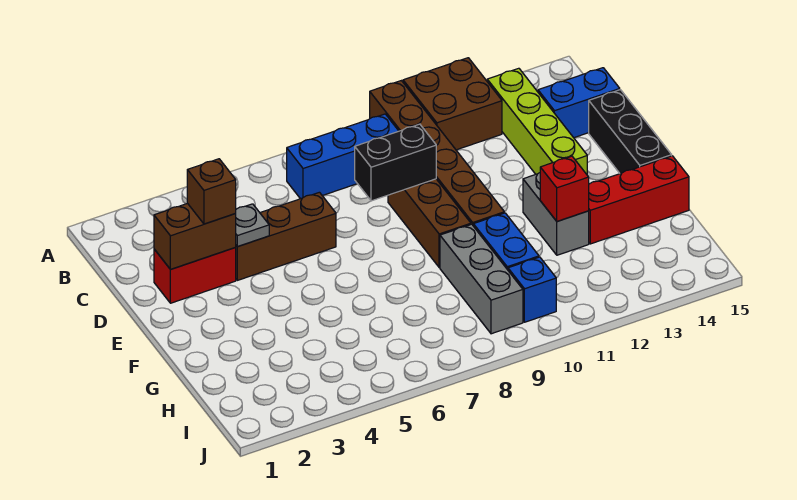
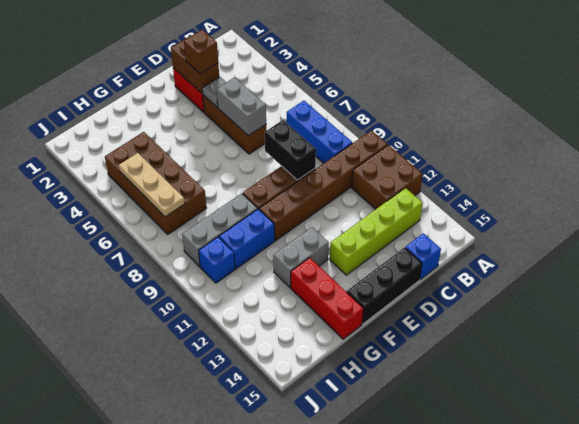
blue 1x2 brick [538,68,620,138] -> blue 1x1 brick [405,233,441,279]
none -> grey 1x2 brick [217,77,266,136]
red 1x1 brick [540,156,589,221] -> none
none -> brown 2x4 brick [105,132,206,234]
none -> tan 1x3 plate [119,153,185,217]

